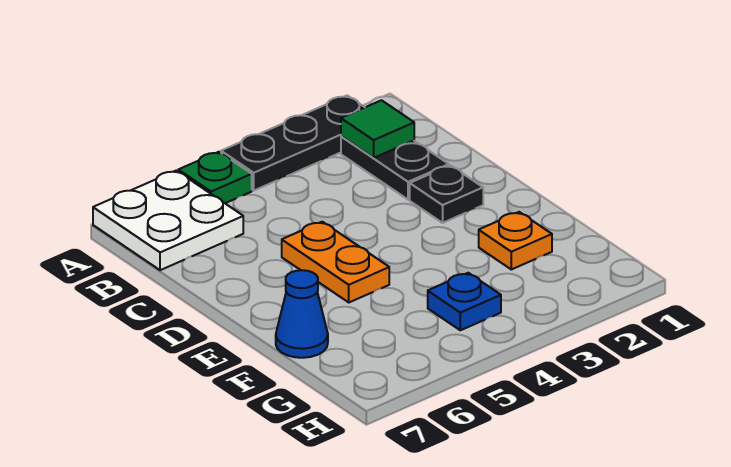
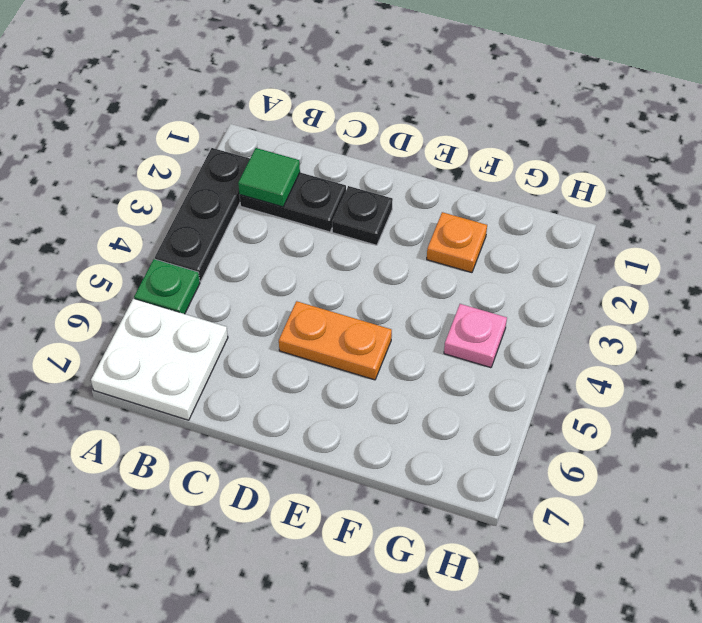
blue 1x1 cone [276,270,328,358] -> none
blue 1x1 plate [428,273,501,330] -> pink 1x1 plate [444,304,507,368]

